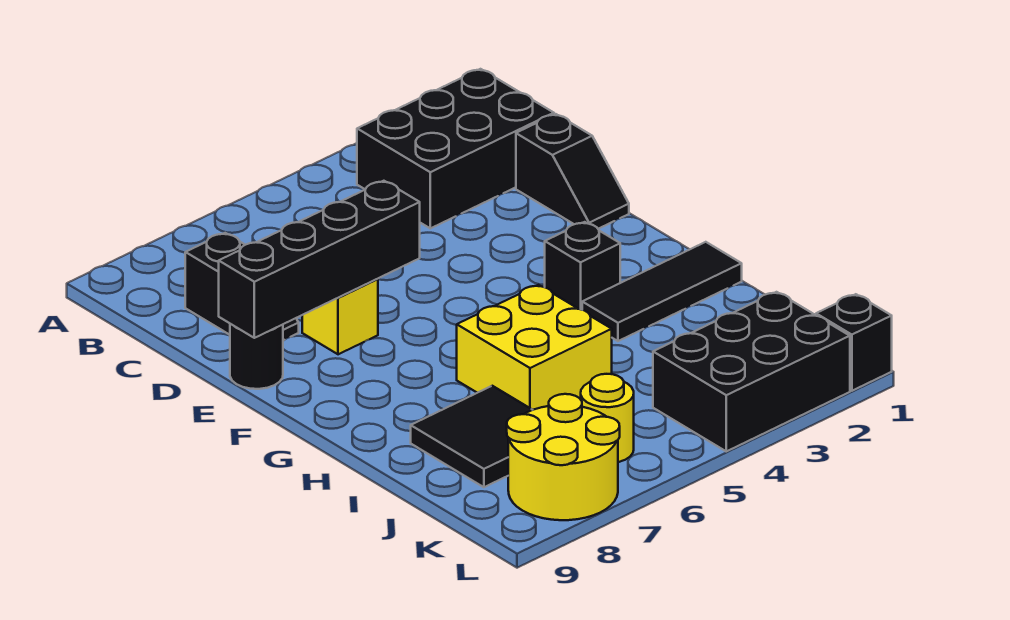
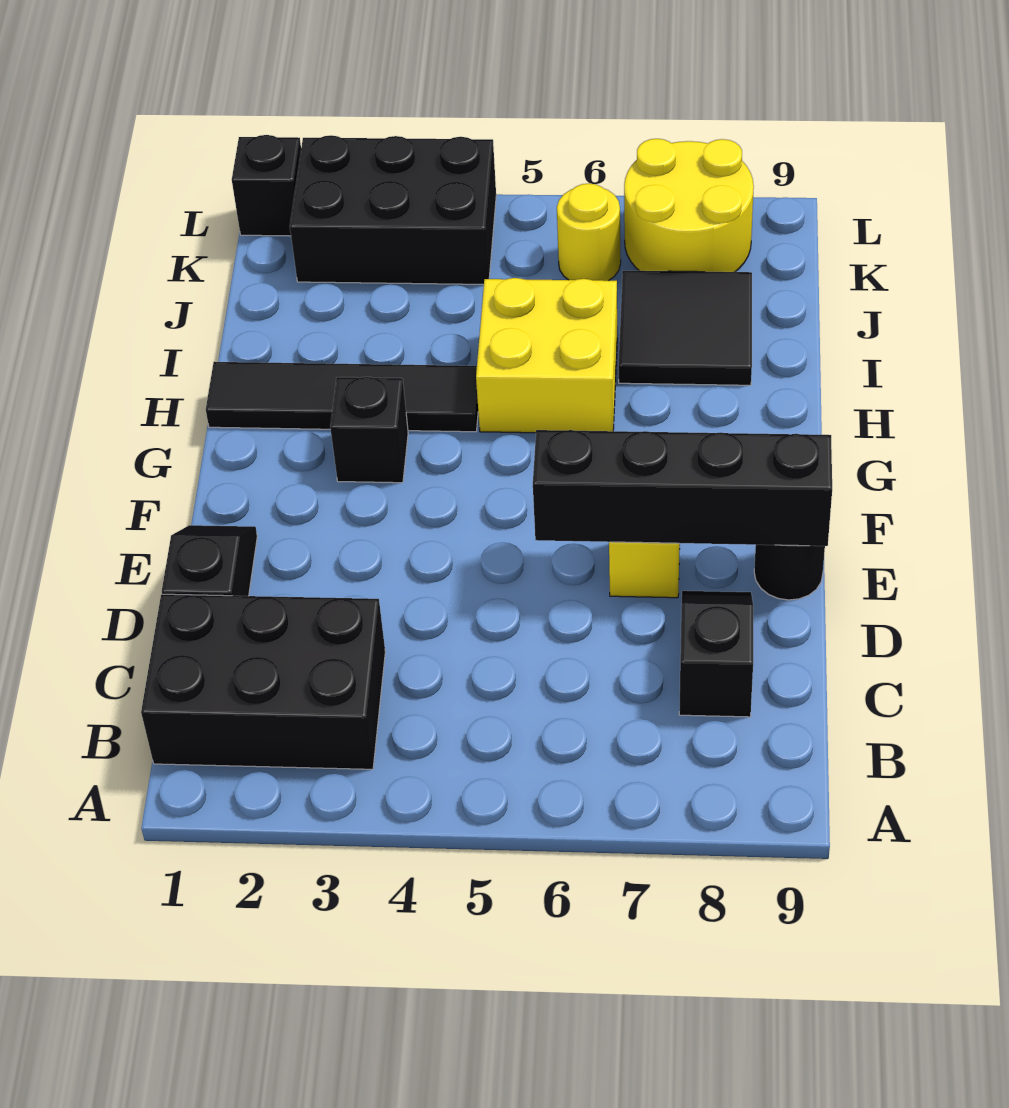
black 1x3 tile [582,242,742,341] -> black 1x4 tile [206,362,478,432]

